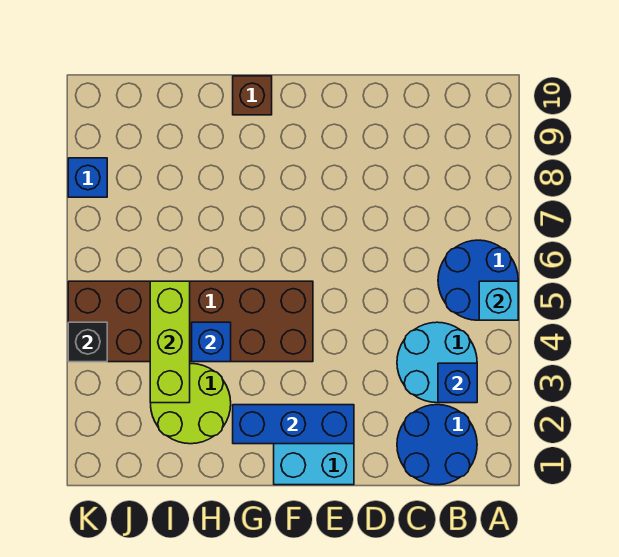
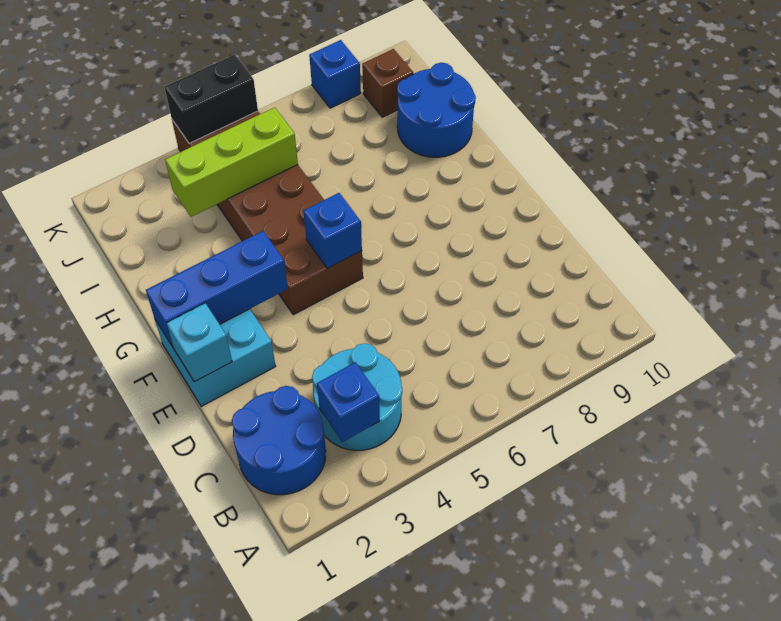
blue 2x2 round brick [438,240,518,320] -> blue 2x2 round brick moved to [397,63,476,157]
cyan 1x1 brick [479,281,518,320] -> cyan 1x1 brick moved to [167,303,232,382]
blue 1x3 brick [233,405,354,444] -> blue 1x3 brick turned to [146,231,288,349]
brown 1x1 brick [233,76,272,115] -> brown 1x1 brick moved to [362,49,413,117]
lime 2x2 round brick [151,364,231,444] -> none
blue 1x1 brick [192,322,231,362] -> blue 1x1 brick moved to [303,193,362,269]
black 1x1 brick [68,322,107,362] -> black 1x2 brick [165,55,258,143]

